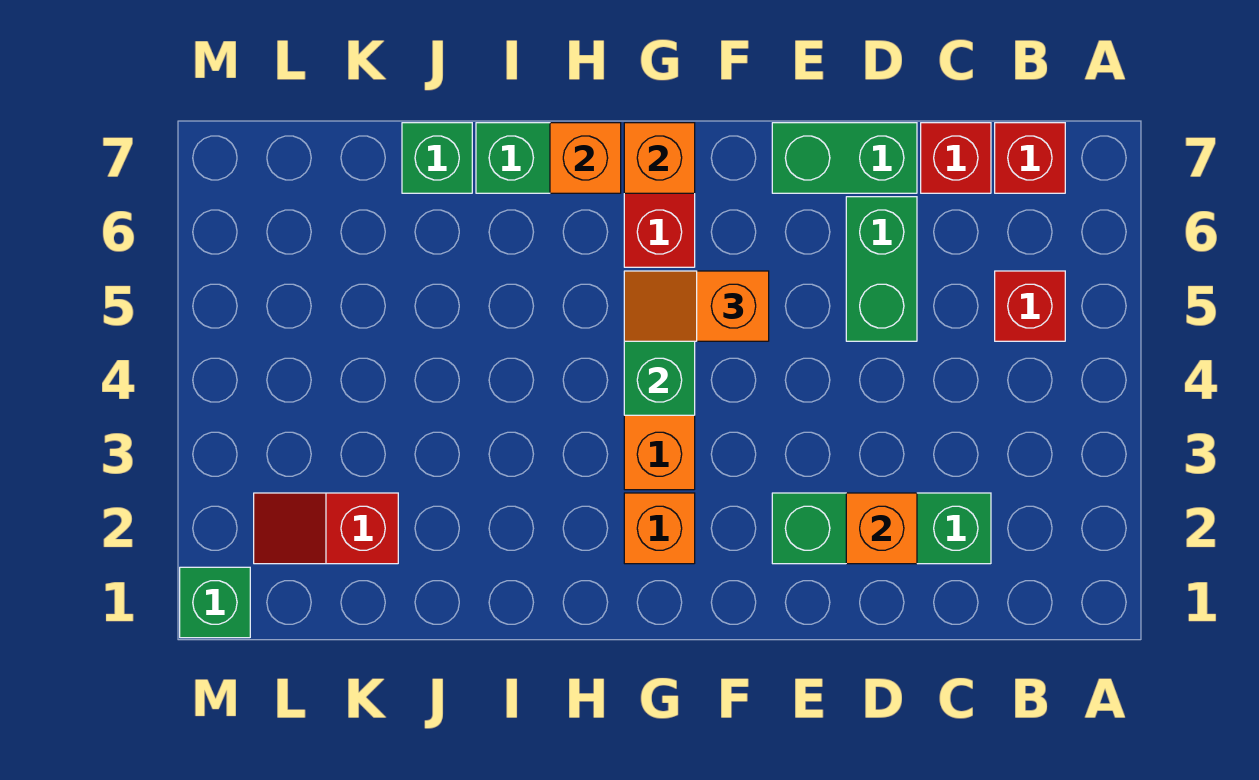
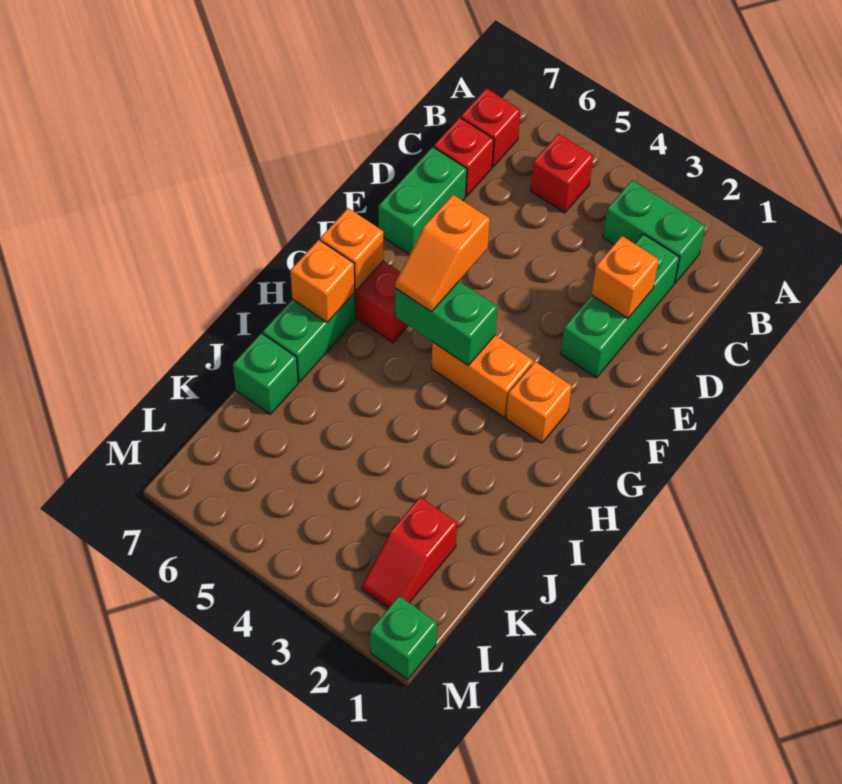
green 1x2 brick [846,197,917,341] -> green 1x2 brick moved to [603,180,705,283]

